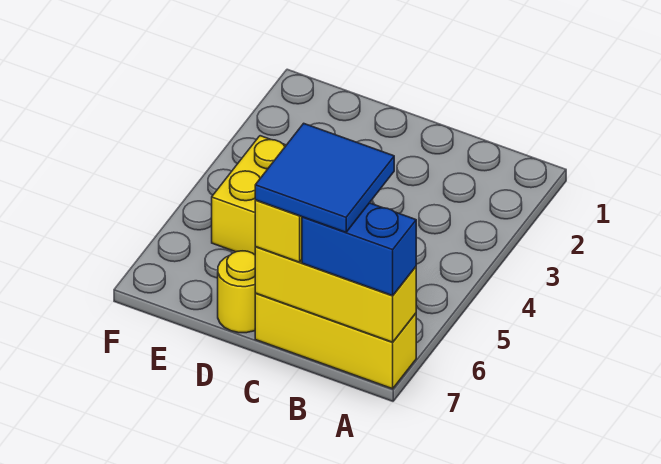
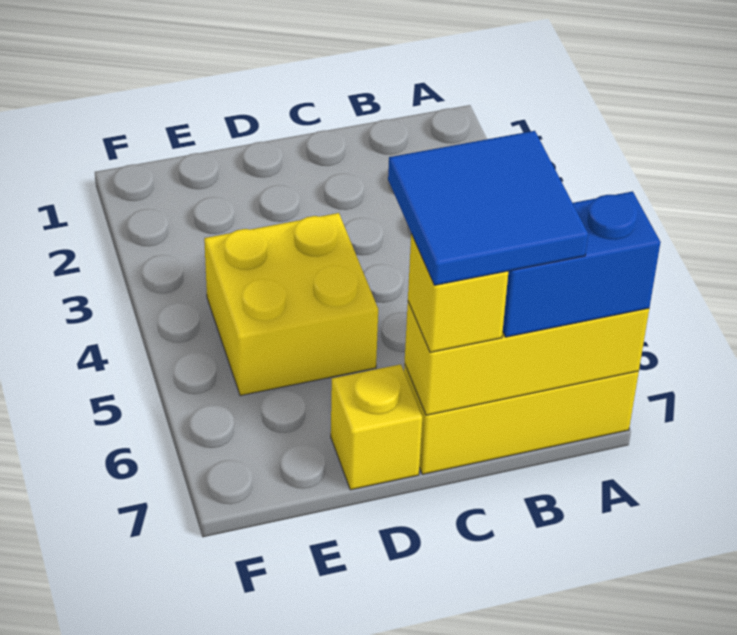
yellow 1x1 round brick [218,251,256,333] -> yellow 1x1 brick [331,364,422,490]

